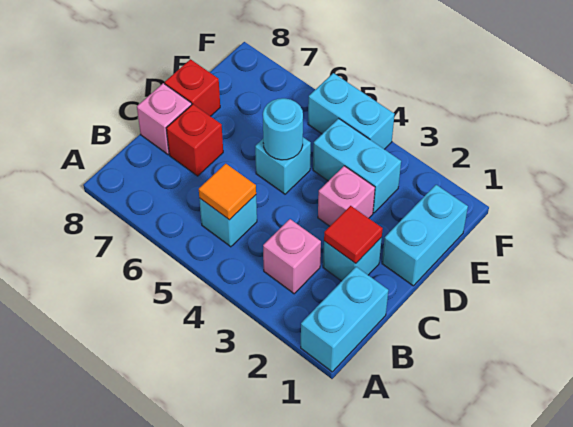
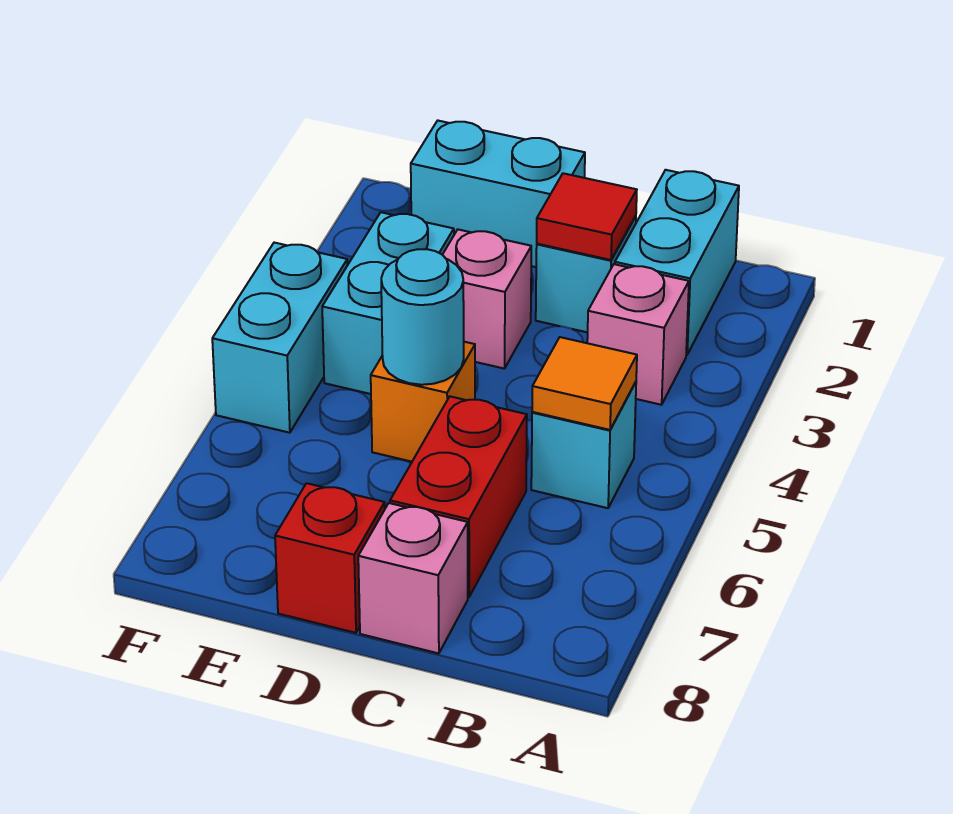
cyan 1x2 brick [301,267,388,372] -> cyan 1x2 brick turned to [615,170,739,355]
red 1x1 brick [167,104,223,176] -> red 1x2 brick [390,396,527,597]
cyan 1x1 brick [255,137,311,194] -> orange 1x1 brick [371,342,475,462]

